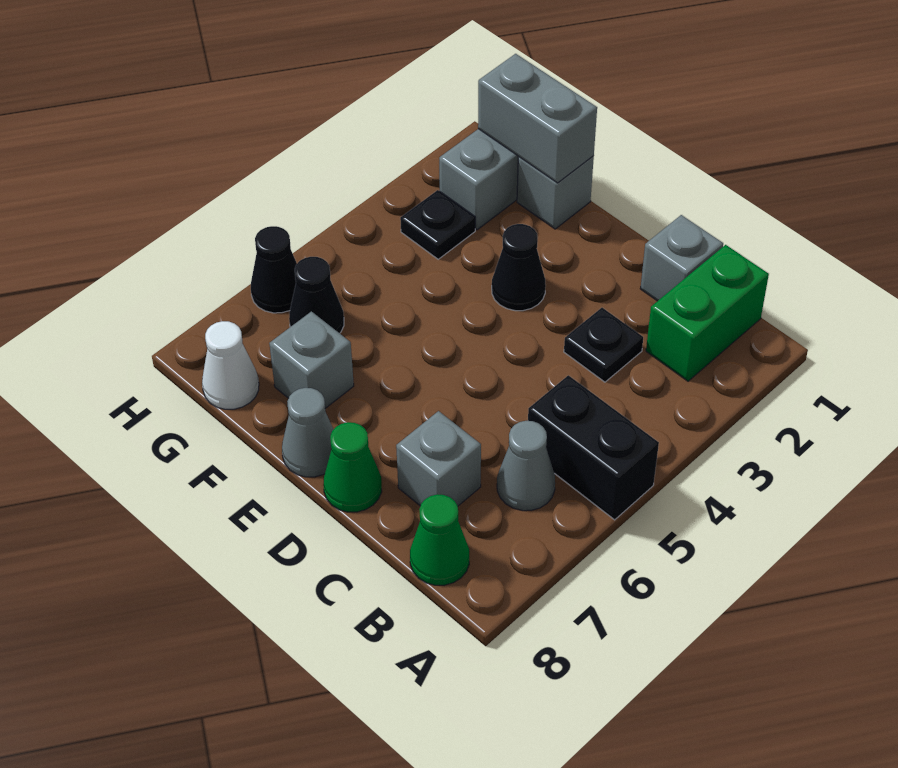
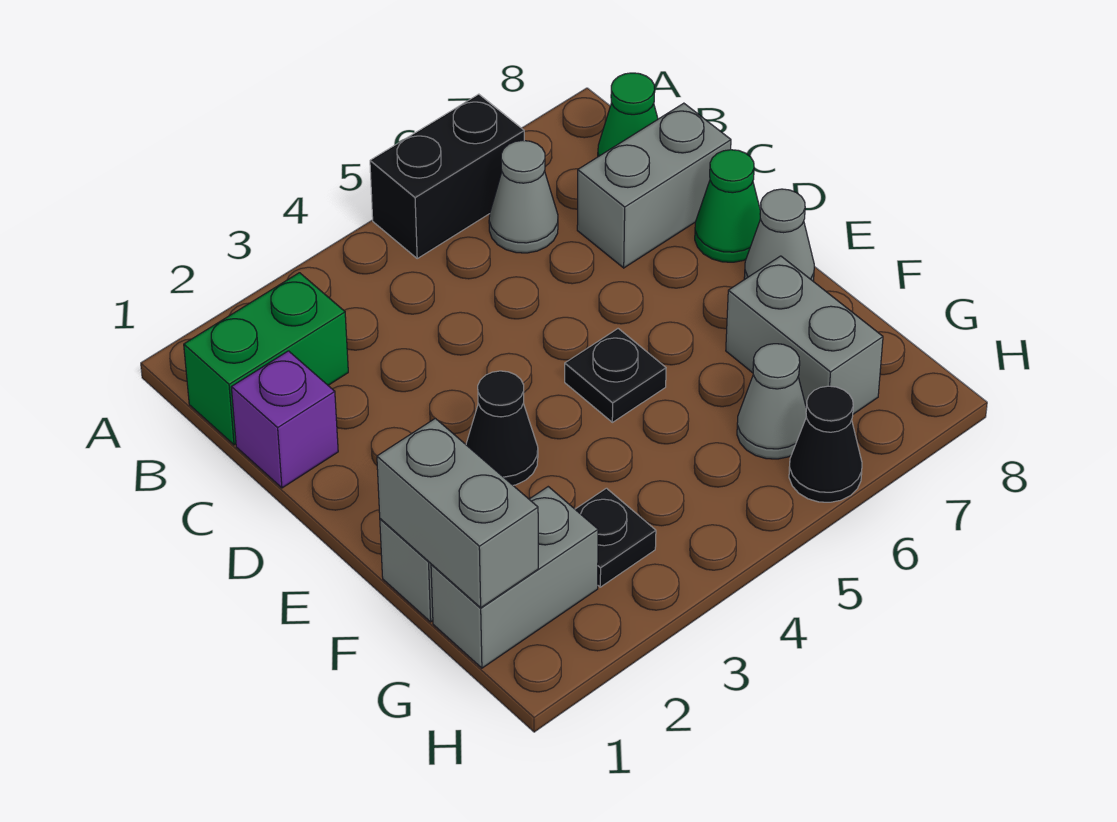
black 1x2 brick [528,375,659,520] -> black 1x2 brick turned to [370,94,524,258]
grey 1x1 brick [640,215,723,301] -> purple 1x1 brick [231,351,338,488]
black 1x1 plate [564,308,643,382] -> black 1x1 plate moved to [565,329,666,422]
grey 1x1 brick [396,411,481,506] -> grey 1x2 brick [577,103,731,268]
grey 1x1 brick [269,312,354,408] -> grey 1x2 brick [726,256,883,414]
black 1x1 cone [289,257,344,333] -> grey 1x1 cone [737,344,806,459]
white 1x1 cone [202,321,259,409] -> none

